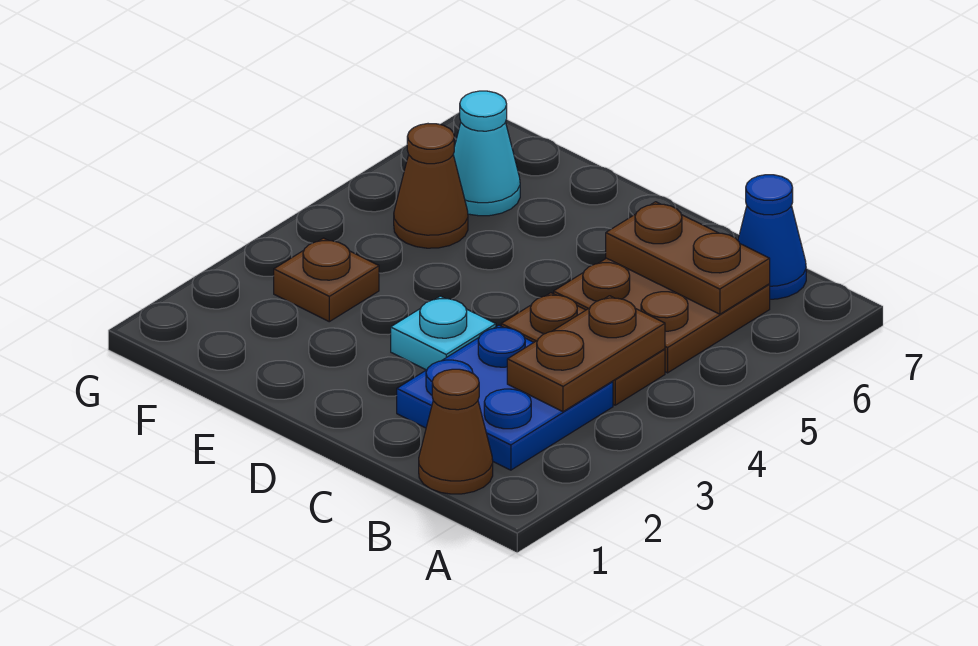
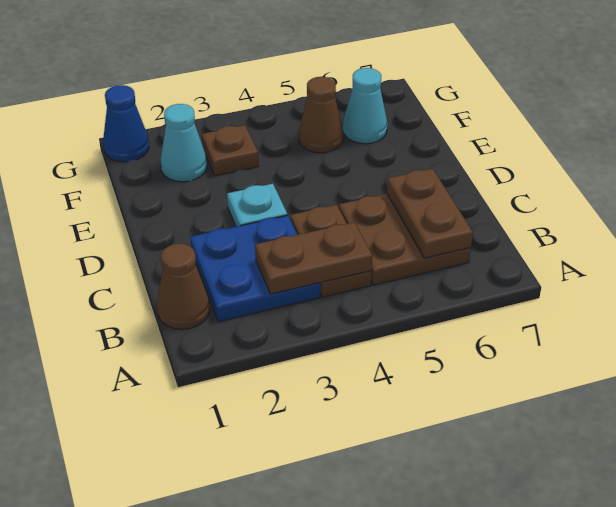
blue 1x1 cone [738,175,806,299] -> blue 1x1 cone moved to [103,85,149,162]
none -> cyan 1x1 cone [160,104,207,182]

